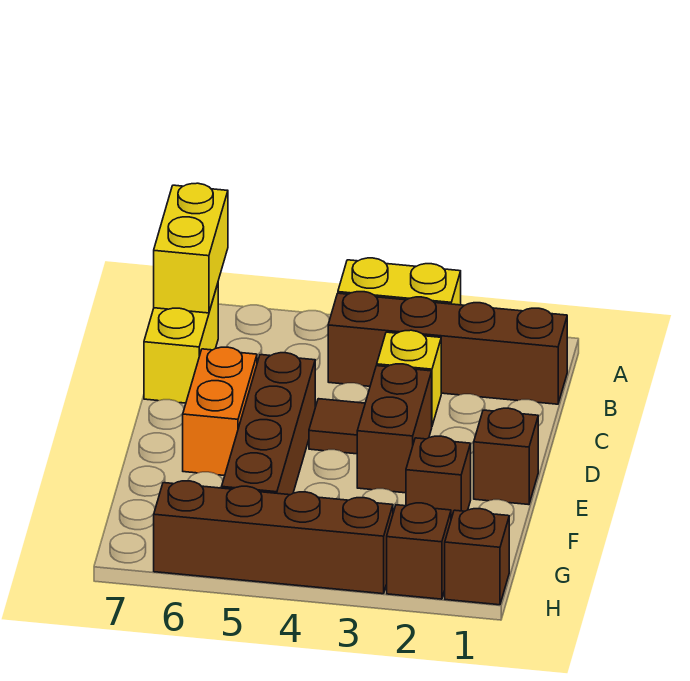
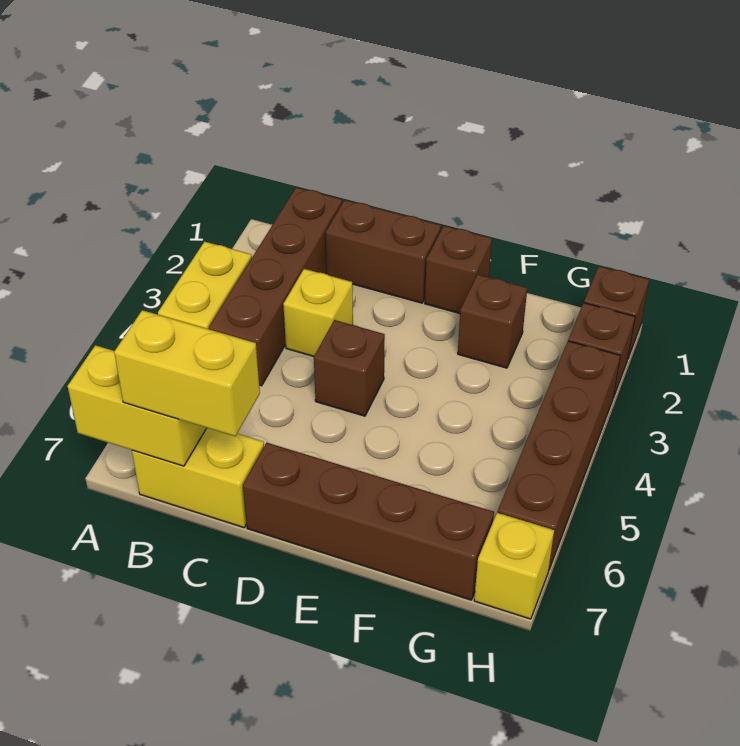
none -> yellow 1x2 brick [114,310,260,436]
brown 1x2 brick [357,364,432,493] -> brown 1x2 brick moved to [326,200,441,303]
brown 1x1 tile [309,399,365,454] -> brown 1x1 brick [314,320,385,416]
brown 1x4 brick [222,353,315,495] -> brown 1x4 brick moved to [243,443,494,600]
orange 1x2 brick [183,347,257,476] -> none
none -> yellow 1x1 brick [474,513,554,619]

